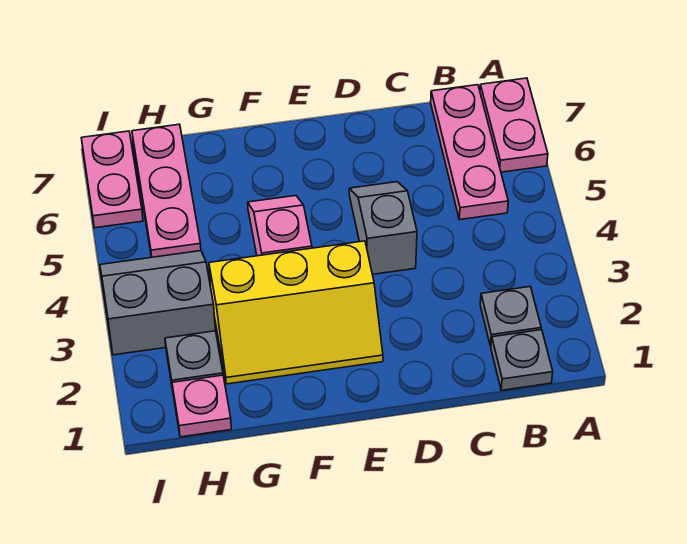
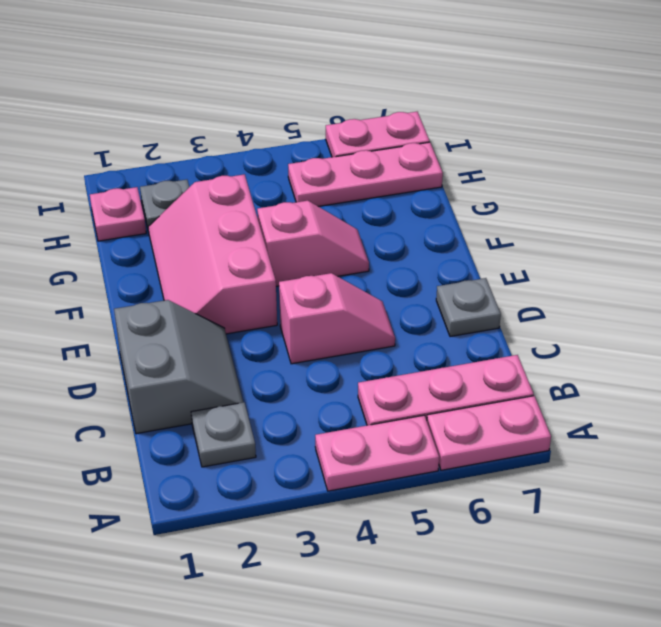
none -> pink 1x2 plate [315,415,439,491]
grey 1x1 plate [491,330,553,390] -> grey 1x1 plate moved to [436,278,501,337]
grey 1x2 slope [349,182,417,274] -> pink 1x2 slope [279,273,395,364]
yellow 2x3 slope [209,241,383,384] -> pink 2x3 slope [148,174,277,334]
grey 2x2 slope [100,251,215,355] -> grey 2x2 slope moved to [114,300,243,434]

